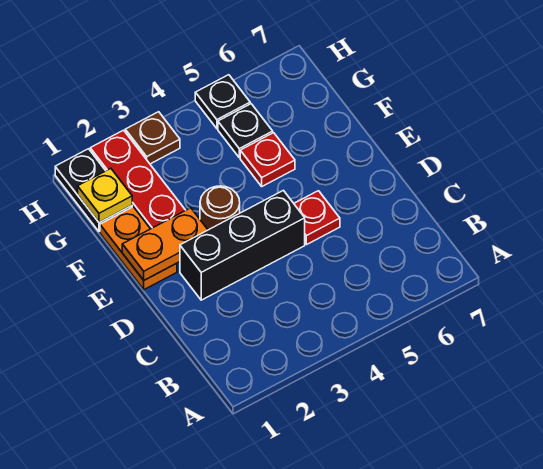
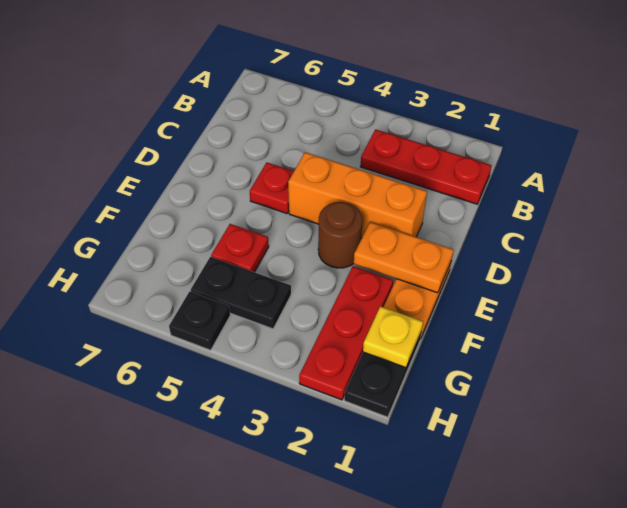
none -> red 1x3 plate [360,130,492,204]
black 1x3 brick [180,190,305,300] -> orange 1x3 brick [288,152,427,239]
black 1x1 plate [218,104,273,158] -> black 1x2 plate [191,257,291,329]
brown 1x1 plate [125,112,180,164] -> none

